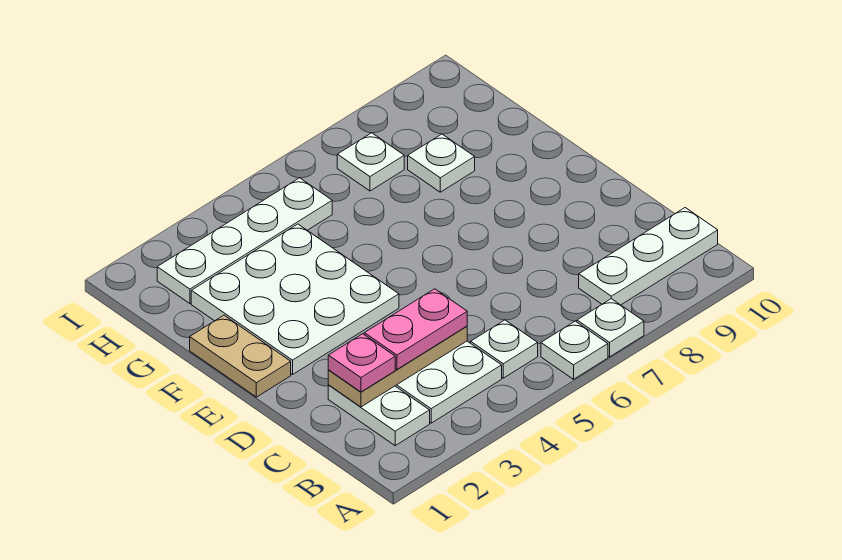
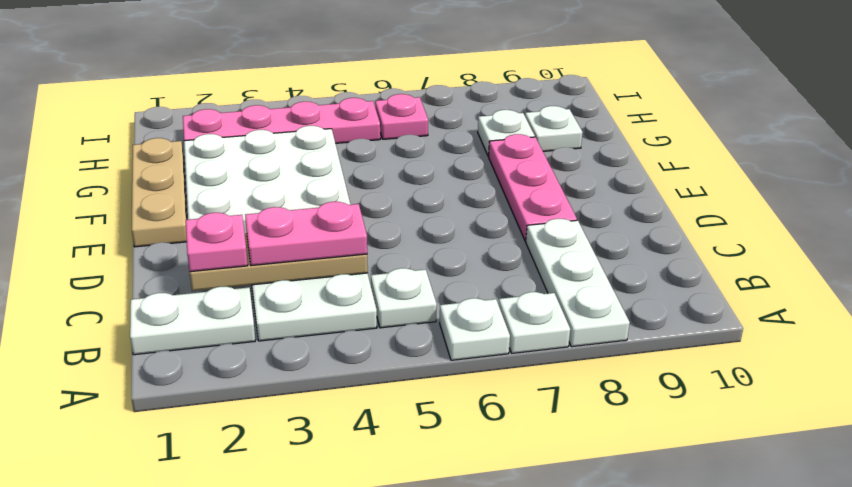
white 1x2 plate [328,385,430,446] -> white 1x2 plate turned to [130,287,255,355]
white 1x3 plate [579,208,718,305] -> white 1x3 plate turned to [526,219,630,347]
none -> pink 1x3 plate [489,134,577,241]
tan 1x2 plate [190,315,291,397] -> tan 1x3 plate [132,138,187,247]
white 1x4 plate [157,178,332,303] -> pink 1x4 plate [183,98,380,143]
none -> pink 1x1 plate [375,94,428,139]
white 1x1 plate [337,133,404,191] -> white 1x1 plate moved to [525,106,583,151]

